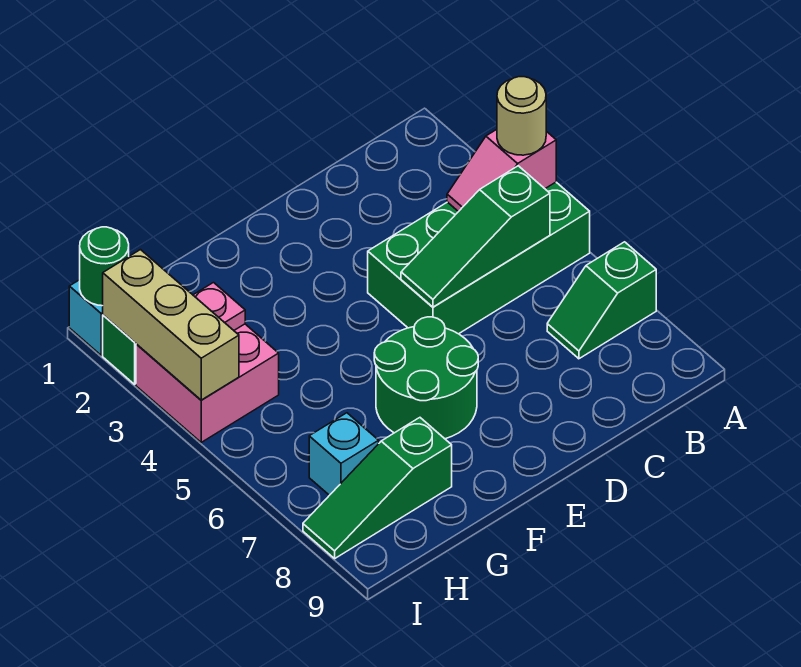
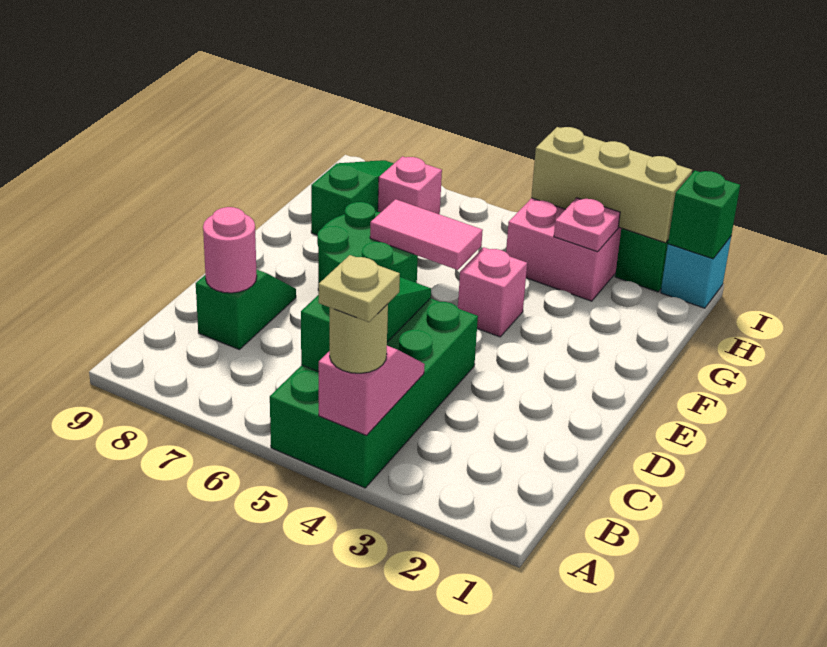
none -> tan 1x1 plate [319,255,400,322]
green 1x2 slope [547,242,656,359] -> green 1x2 slope moved to [196,269,296,349]
none -> pink 1x1 round brick [203,207,257,293]
none -> pink 1x1 brick [458,247,527,337]
none -> pink 1x2 tile [370,199,483,270]
cyan 1x1 brick [309,413,379,495] -> pink 1x1 brick [378,156,442,214]
green 1x1 round brick [80,227,129,306] -> green 1x1 brick [668,171,740,259]

